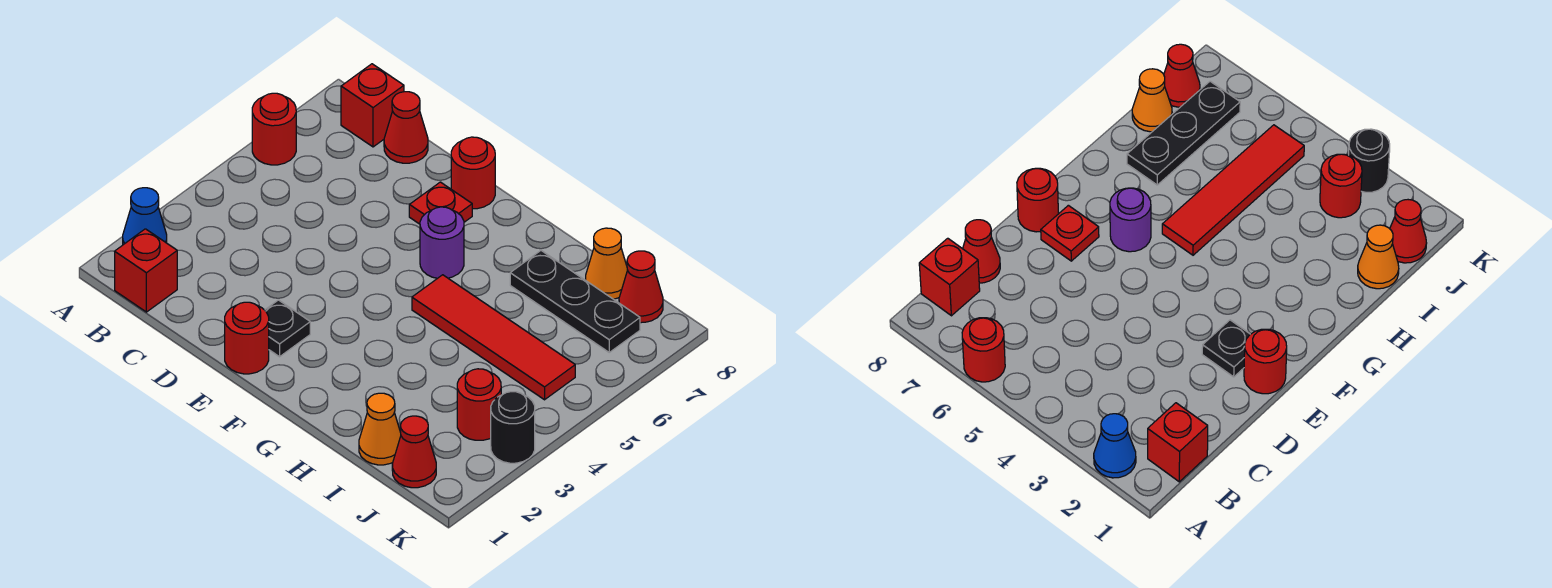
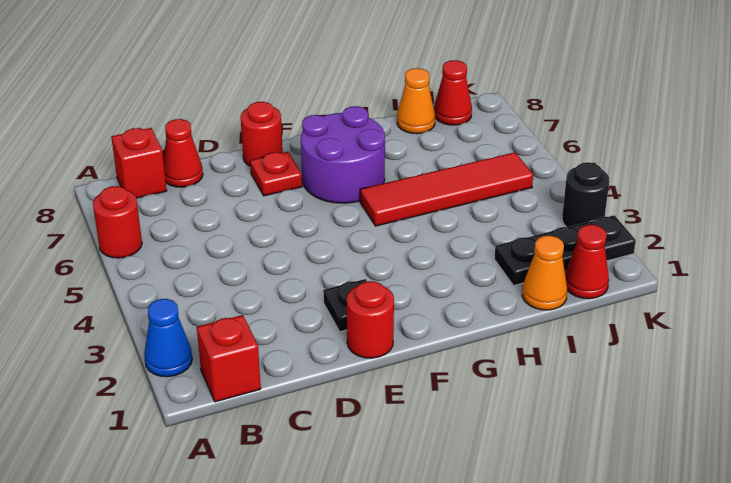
purple 1x1 round brick [420,207,464,278] -> purple 2x2 round brick [301,106,385,203]
black 1x3 plate [510,251,640,352] -> black 1x3 plate moved to [494,215,636,286]
red 1x1 round brick [457,369,501,440] -> none

